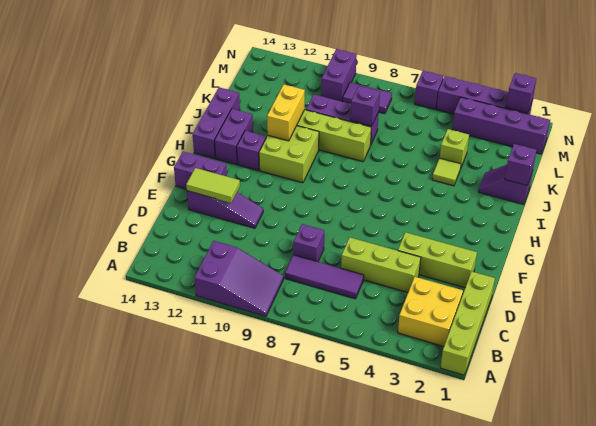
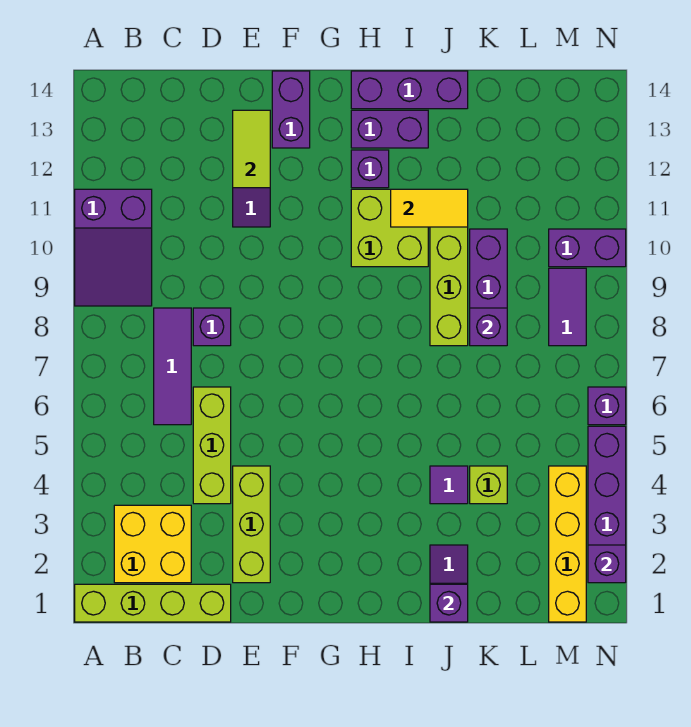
yellow 1x2 brick [267,85,305,141] -> yellow 1x2 tile [391,189,468,227]
lime 1x1 tile [432,158,461,186] -> purple 1x1 tile [430,466,468,504]
purple 1x4 brick [452,97,550,154] -> yellow 1x4 brick [549,466,586,622]

